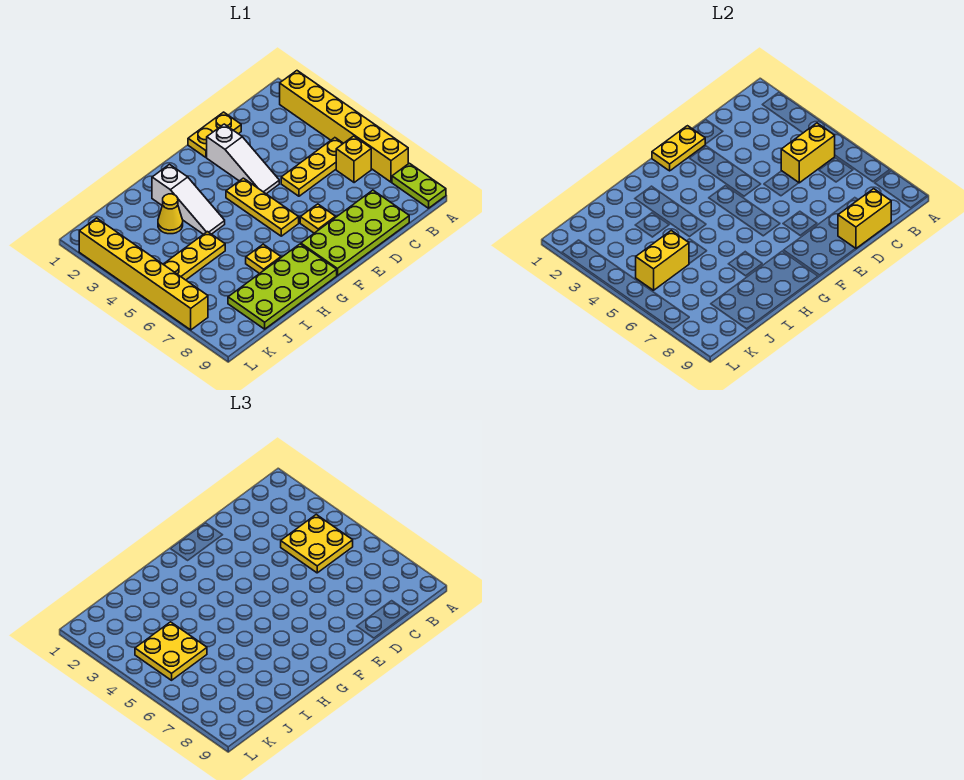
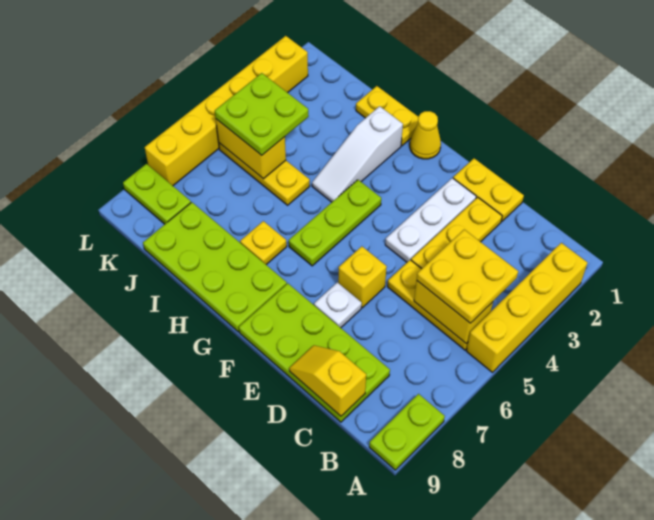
yellow 1x6 brick [280,71,408,182] -> yellow 1x4 brick [467,243,588,372]
yellow 1x1 brick [336,136,371,183] -> yellow 1x1 brick moved to [338,246,387,308]
yellow 1x2 brick [838,189,891,248] -> yellow 1x2 slope [289,345,366,416]
yellow 1x2 plate [652,126,705,171] -> yellow 1x2 plate moved to [356,86,418,146]
white 1x3 slope [207,124,279,194] -> white 1x3 plate [385,178,476,262]
yellow 1x1 plate [300,204,336,233] -> white 1x1 plate [314,282,362,328]
yellow 1x3 plate [226,178,299,236] -> yellow 1x3 plate moved to [411,197,502,269]
none -> lime 1x3 plate [289,180,381,266]
yellow 1x1 cone [158,194,183,234] -> yellow 1x1 cone moved to [410,111,441,159]
yellow 2x2 plate [135,622,207,680] -> lime 2x2 plate [215,73,309,155]
none -> lime 1x2 plate [123,164,191,224]

